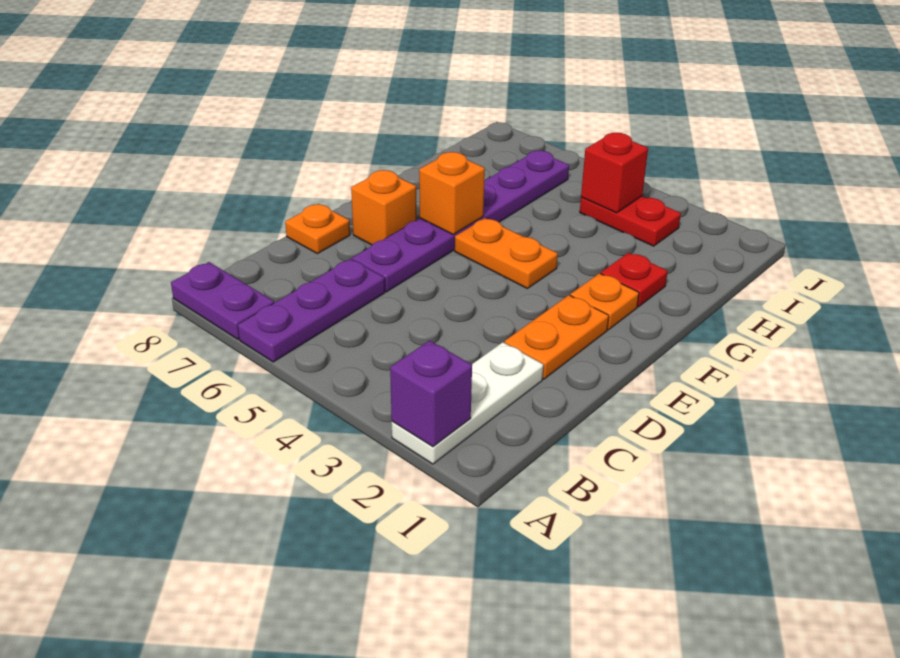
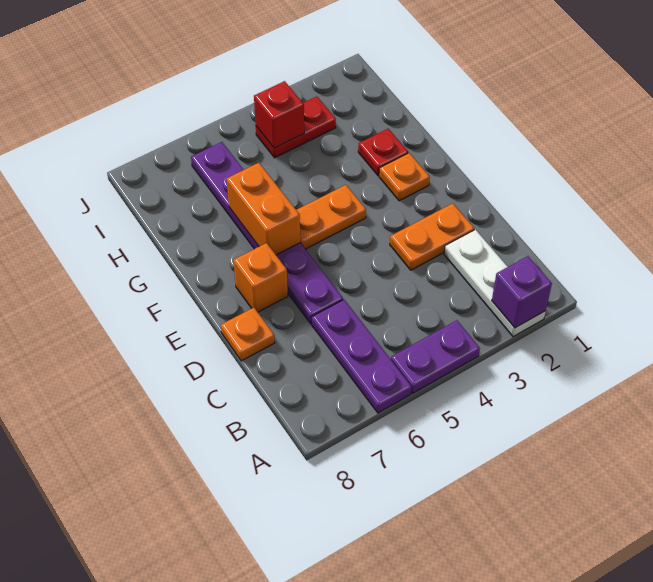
purple 1x2 plate [171,262,274,339] -> purple 1x2 plate moved to [391,320,480,393]
orange 1x2 plate [504,295,609,379] -> orange 1x2 plate turned to [390,203,474,270]
orange 1x1 brick [419,152,485,234] -> orange 1x2 brick [227,163,300,255]

